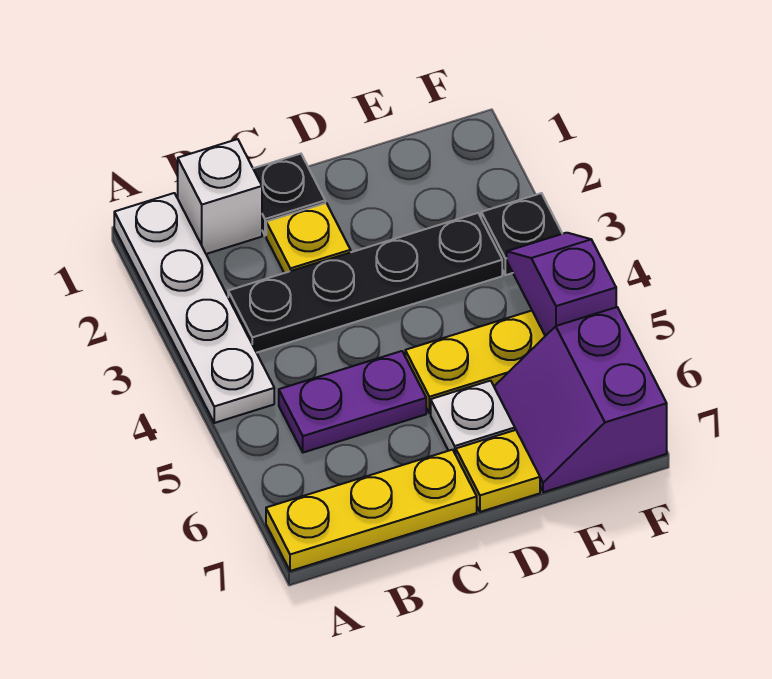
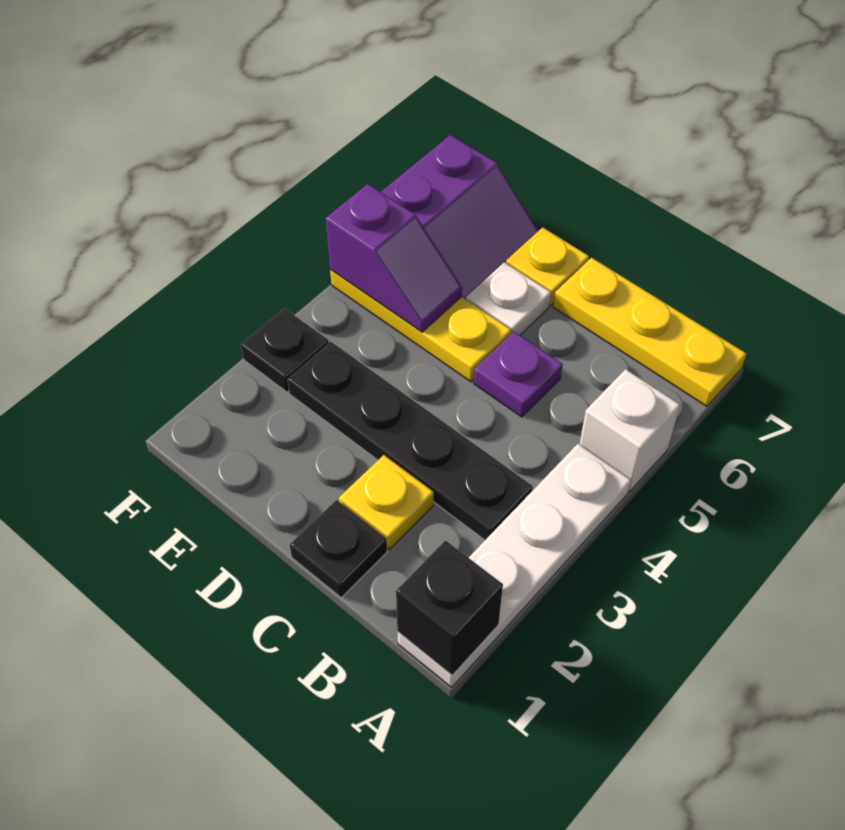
none -> black 1x1 brick [396,540,503,675]
white 1x1 brick [178,139,262,254] -> white 1x1 brick moved to [580,369,680,492]
purple 1x2 plate [279,351,426,453] -> purple 1x1 plate [474,332,563,417]
purple 1x2 slope [507,233,616,336] -> purple 1x2 slope turned to [326,184,462,332]

